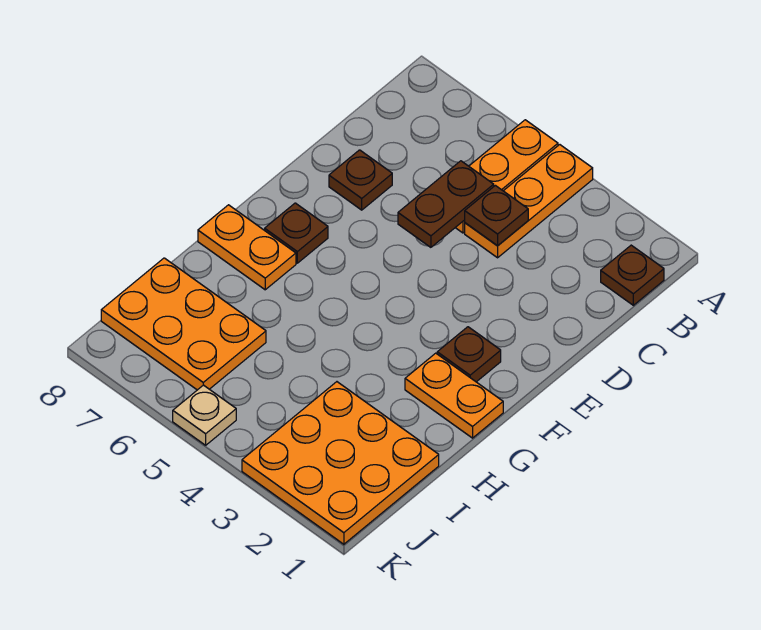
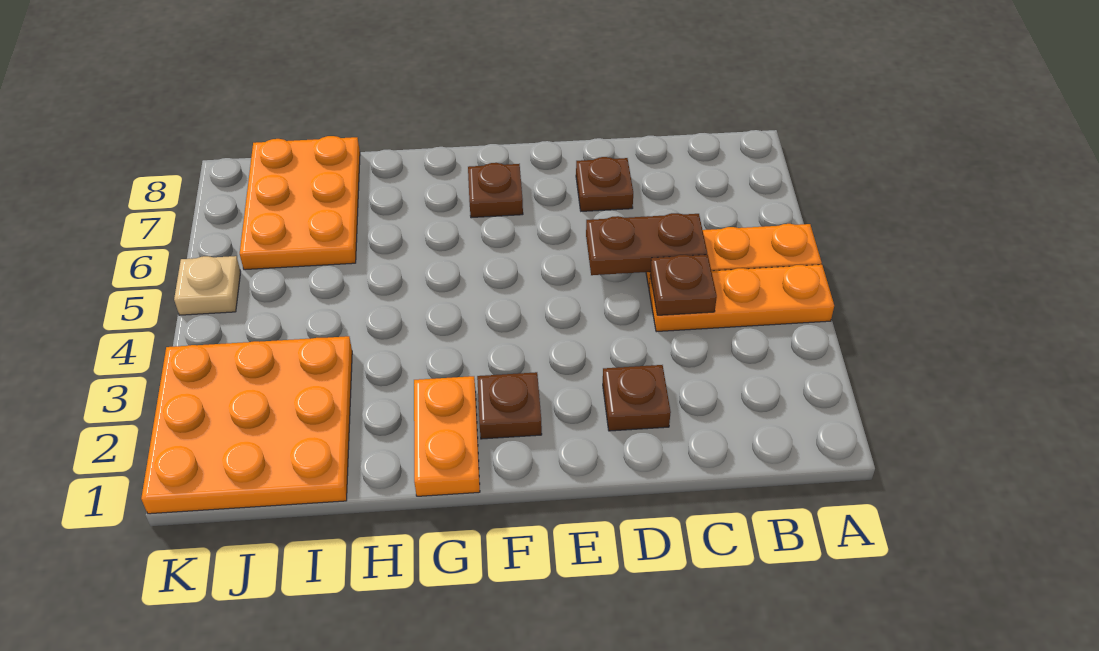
brown 1x1 plate [601,245,664,305] -> brown 1x1 plate moved to [603,365,671,431]
orange 1x2 plate [198,205,296,290] -> none

